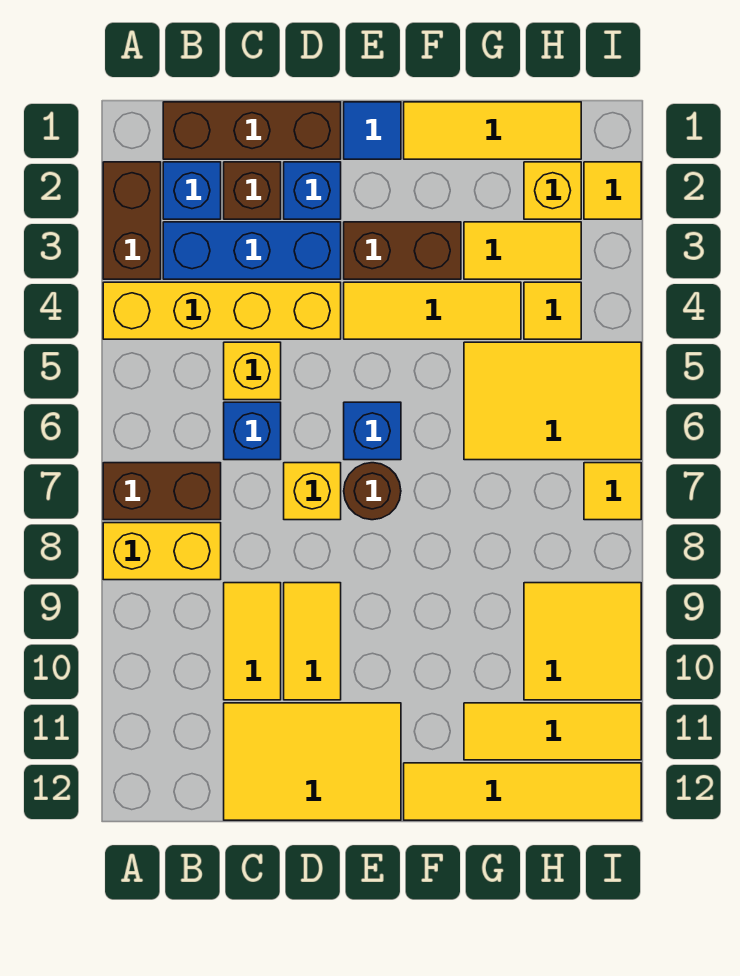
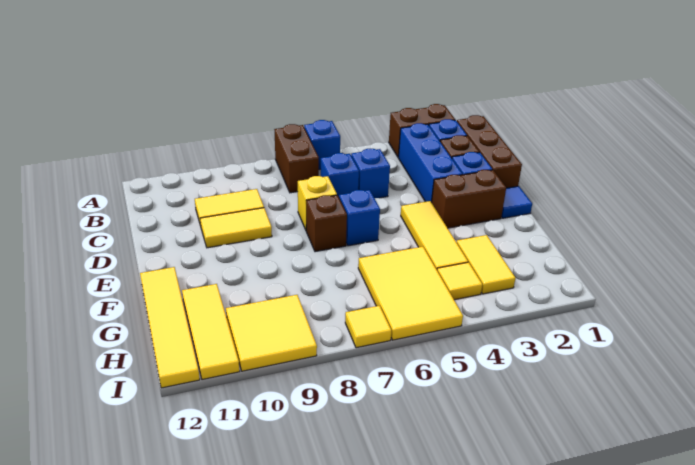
yellow 1x4 brick [103,282,341,339] -> none
none -> blue 1x1 brick [304,120,340,170]
yellow 1x2 brick [103,523,221,580] -> none
yellow 1x1 brick [224,342,281,400] -> blue 1x1 brick [351,148,390,198]
yellow 2x3 tile [224,703,401,820] -> none
brown 1x2 brick [344,222,461,279] -> brown 1x2 brick turned to [432,170,506,228]
brown 1x1 round brick [344,463,401,520] -> brown 1x1 brick [306,195,347,252]
yellow 1x3 tile [404,102,581,159] -> none
yellow 1x1 brick [524,162,581,219] -> none
yellow 1x1 tile [584,162,641,219] -> none

